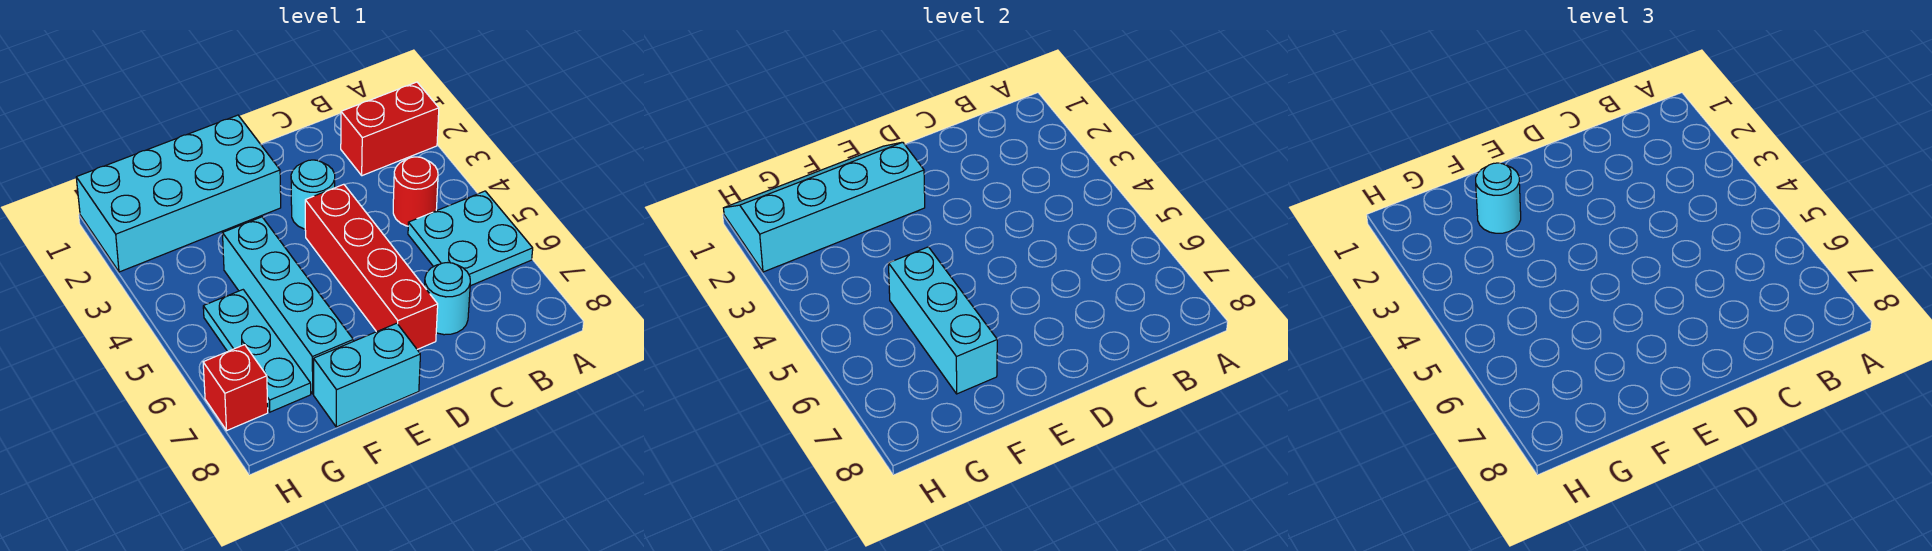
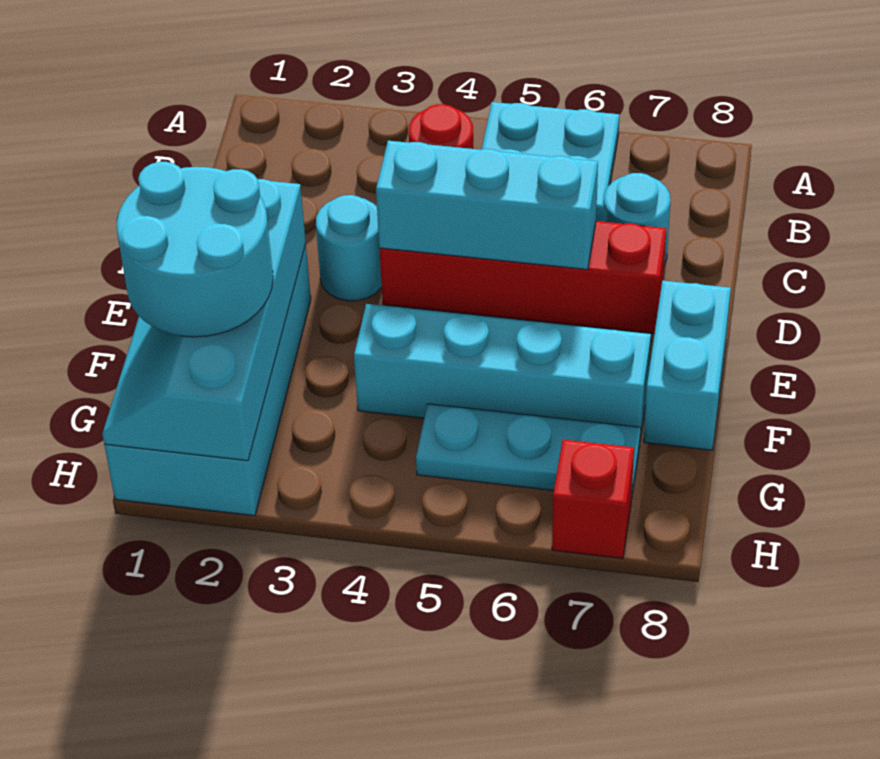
red 1x2 brick [341,82,439,176] -> none
cyan 1x1 round brick [1476,163,1521,233] -> cyan 2x2 round brick [117,162,273,337]
cyan 1x3 brick [889,247,997,394] -> cyan 1x3 brick moved to [376,141,598,270]

